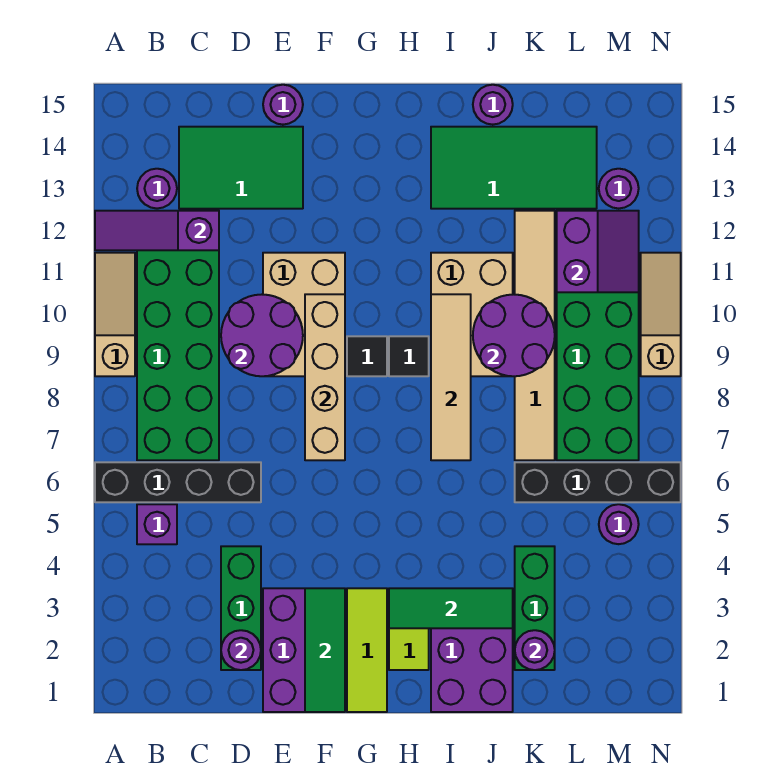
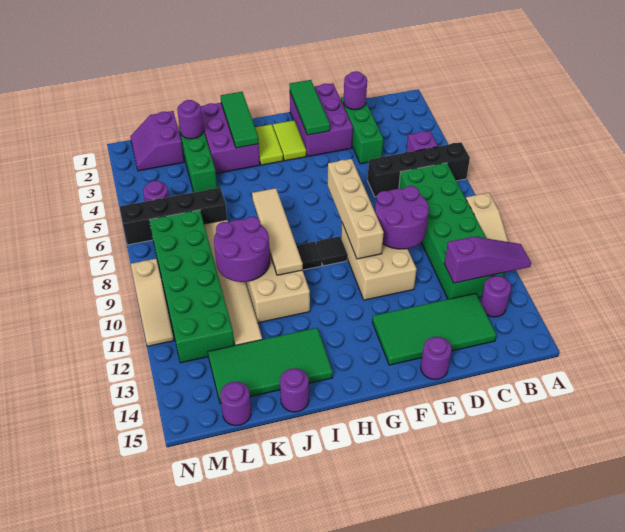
green 2x3 tile [179,127,303,209] -> green 2x4 tile [372,293,496,365]
lime 1x3 tile [347,588,387,712] -> lime 1x2 tile [273,120,306,161]
green 1x3 tile [389,588,513,628] -> green 1x3 tile turned to [221,92,259,148]
purple 2x2 slope [557,211,639,292] -> purple 2x2 slope moved to [130,111,184,171]
purple 1x1 round brick [599,169,639,208] -> purple 1x1 round brick moved to [220,381,251,426]

